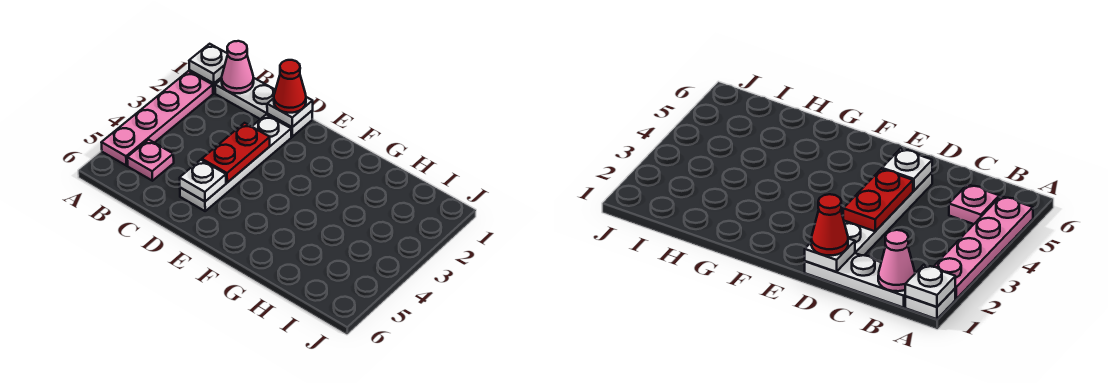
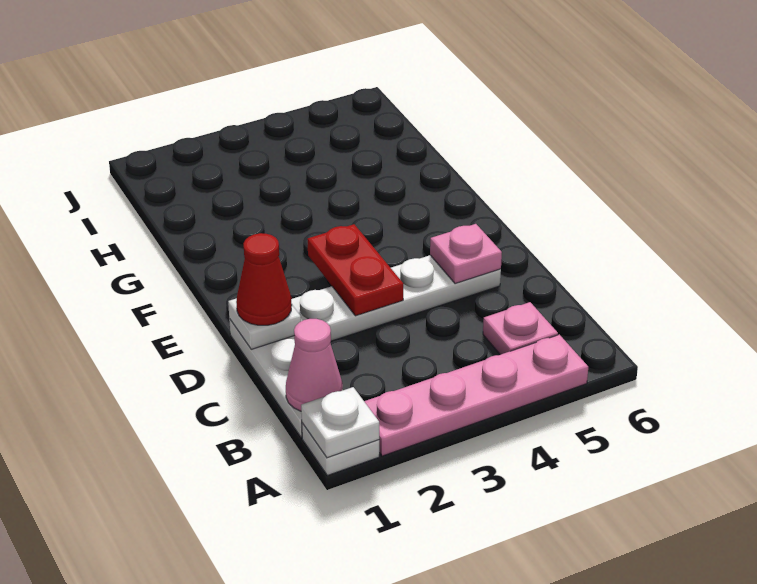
red 1x2 plate [202,123,270,183] -> red 1x2 plate turned to [307,224,403,316]
white 1x1 plate [180,160,226,201] -> pink 1x1 plate [430,224,502,284]

